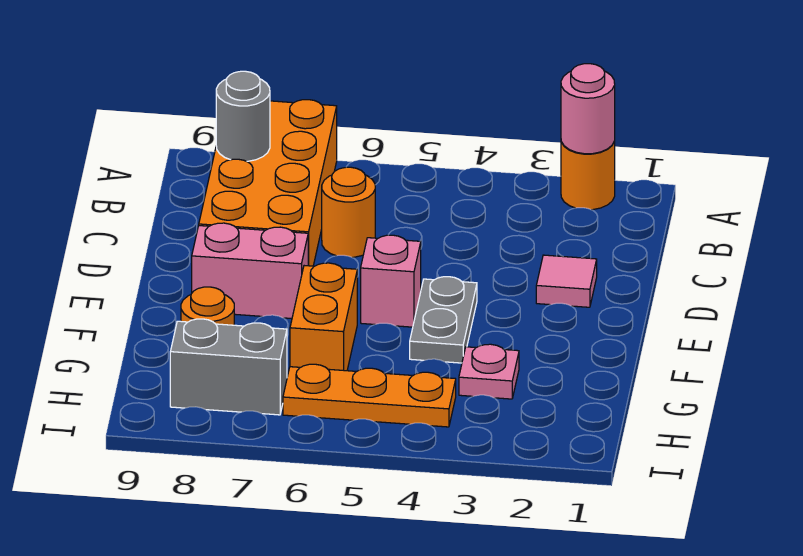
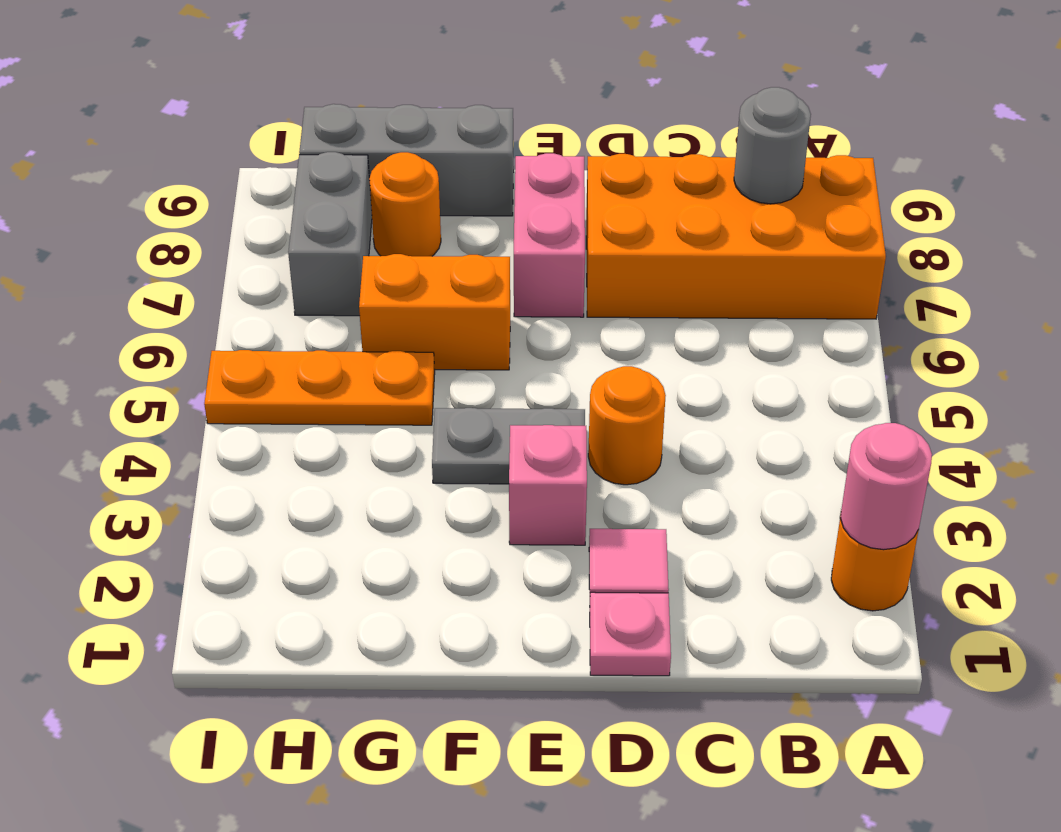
orange 1x1 round brick [322,167,375,257] -> orange 1x1 round brick moved to [588,366,666,485]
pink 1x1 brick [361,235,421,327] -> pink 1x1 brick moved to [509,425,587,545]
none -> grey 1x3 brick [299,104,514,216]
pink 1x1 plate [459,344,519,399] -> pink 1x1 plate moved to [590,592,671,676]
orange 1x3 plate [283,364,456,427] -> orange 1x3 plate turned to [204,350,435,425]

